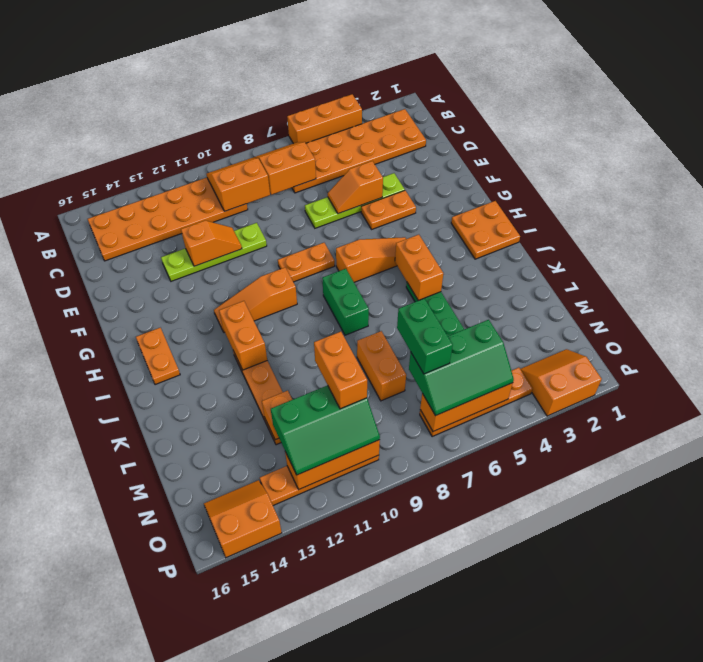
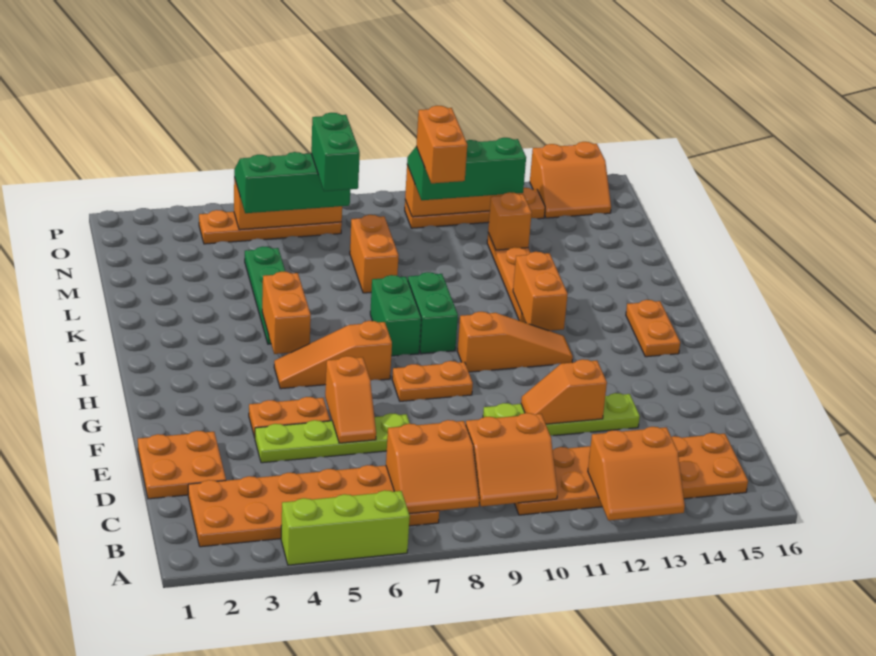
orange 1x3 brick [287,94,362,144] -> lime 1x3 brick [281,490,410,565]
orange 1x2 slope [328,161,383,214] -> orange 1x2 slope turned to [325,356,376,443]
orange 2x2 plate [451,201,520,259] -> orange 2x2 plate moved to [138,431,226,499]
none -> green 1x2 brick [408,272,458,354]
orange 2x2 slope [521,349,602,416] -> orange 2x2 slope moved to [588,427,685,520]

